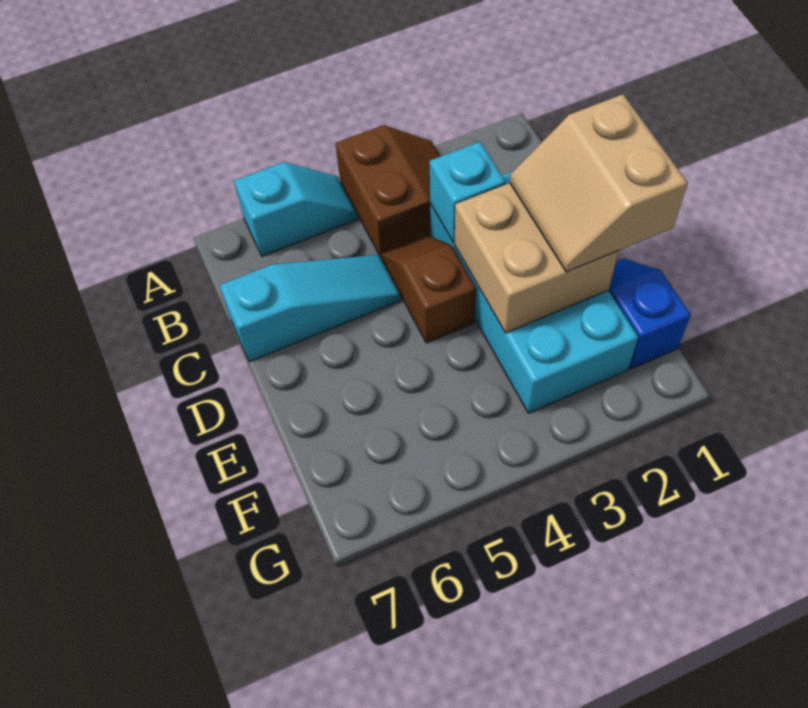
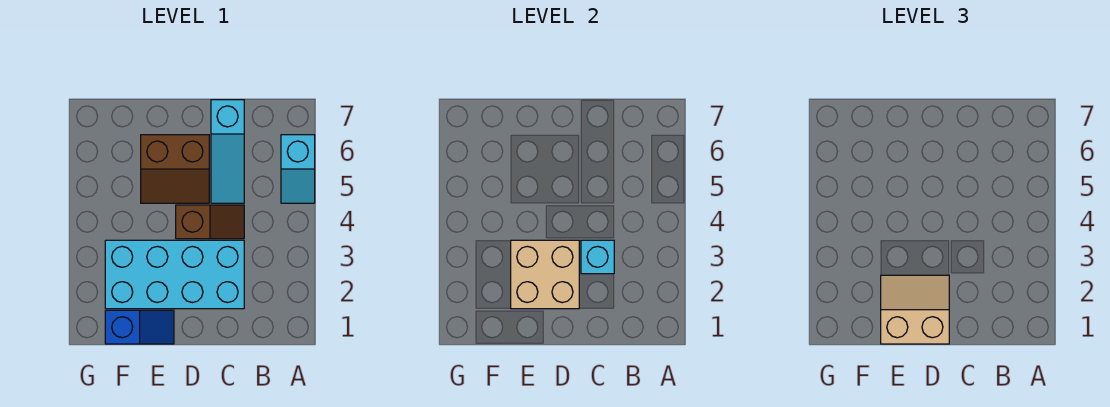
brown 2x2 slope [335,125,441,258] -> brown 2x2 slope moved to [141,135,209,203]

